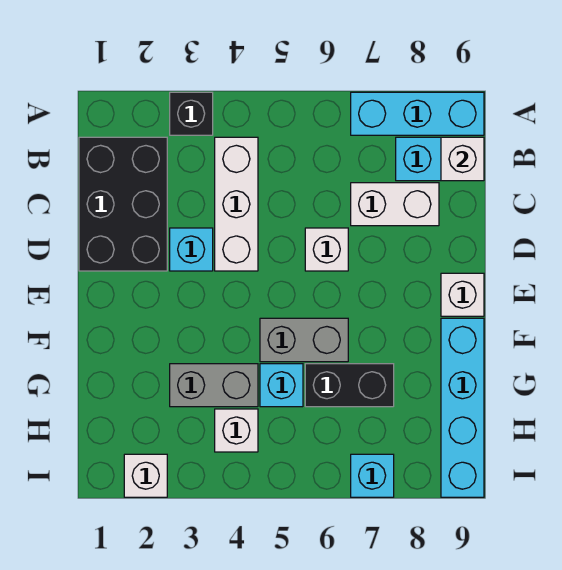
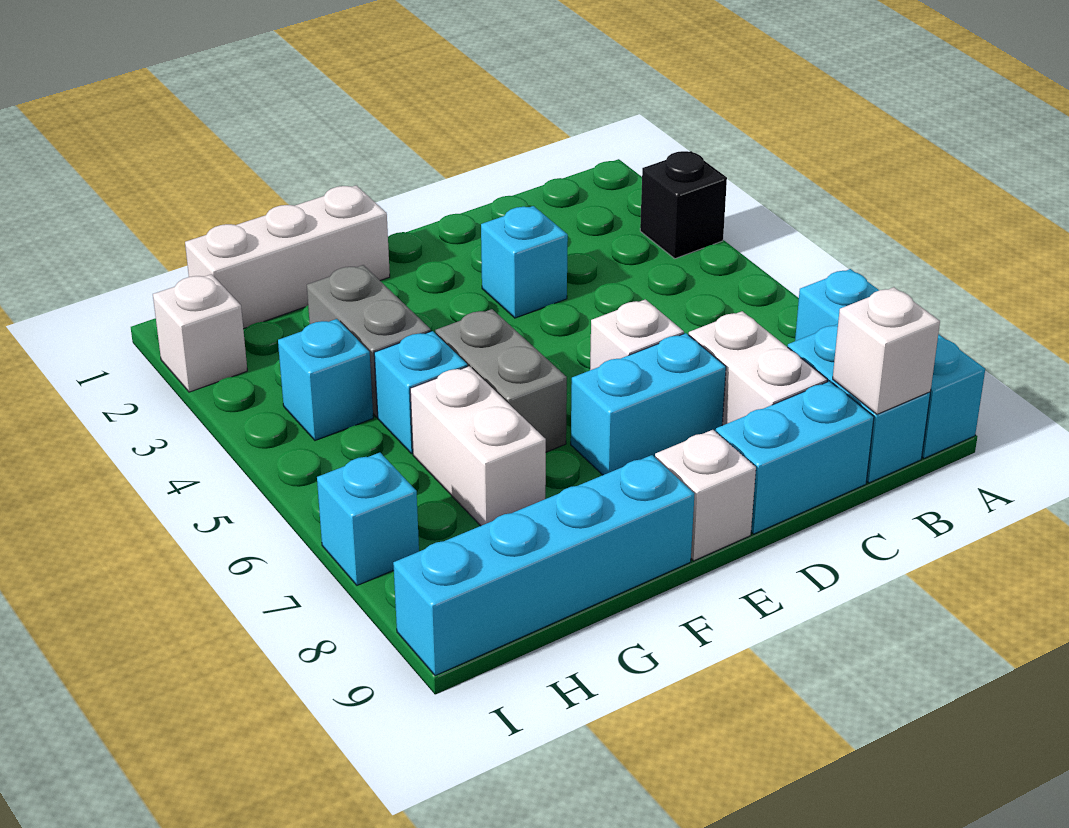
black 2x3 brick [79,137,167,271] -> none
white 1x3 brick [215,137,258,271] -> white 1x3 brick moved to [185,185,390,329]
none -> cyan 1x2 brick [716,381,874,534]
none -> cyan 1x2 brick [571,333,726,475]
black 1x2 brick [305,364,394,407] -> white 1x2 brick [410,366,546,526]
white 1x1 brick [215,409,258,452] -> cyan 1x1 brick [278,319,373,440]

